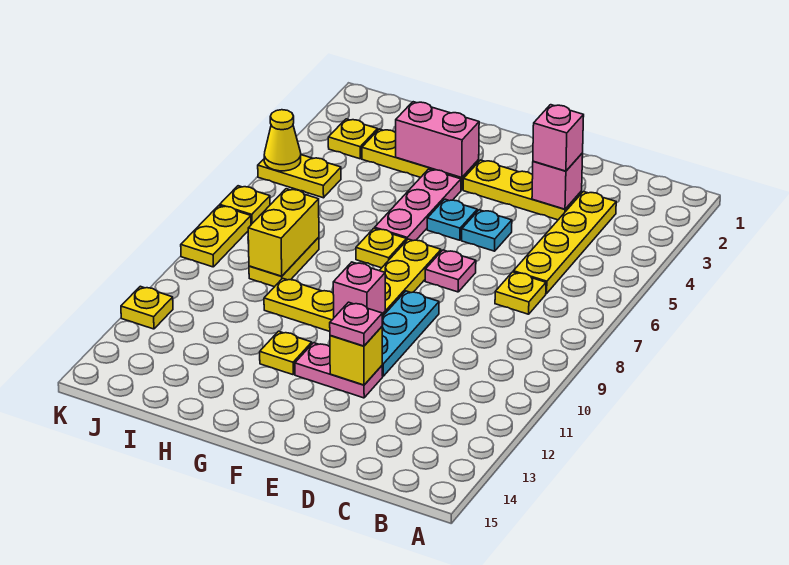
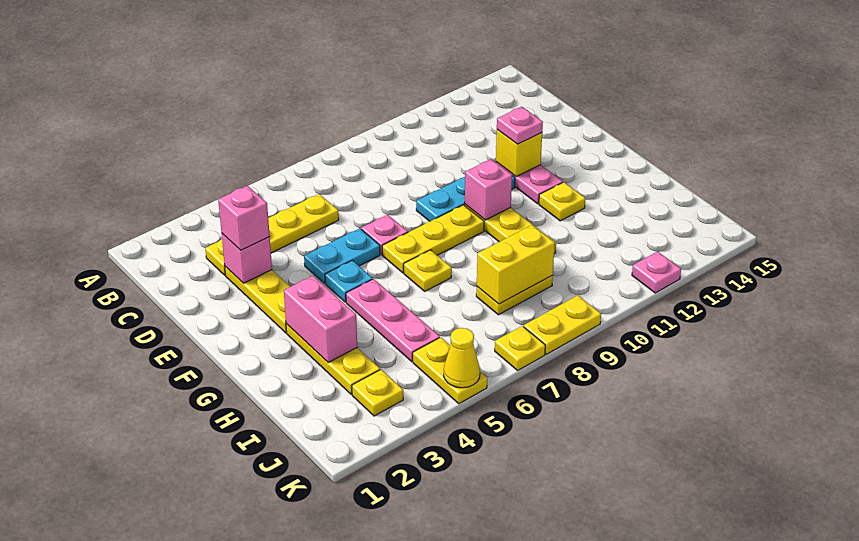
yellow 1x1 plate [495,272,546,314] -> none
cyan 1x1 plate [462,210,512,251] -> cyan 1x2 plate [304,228,380,283]
pink 1x3 plate [375,169,461,241] -> pink 1x3 plate turned to [346,279,440,362]
yellow 1x1 plate [121,286,173,329] -> pink 1x1 plate [632,252,681,293]

